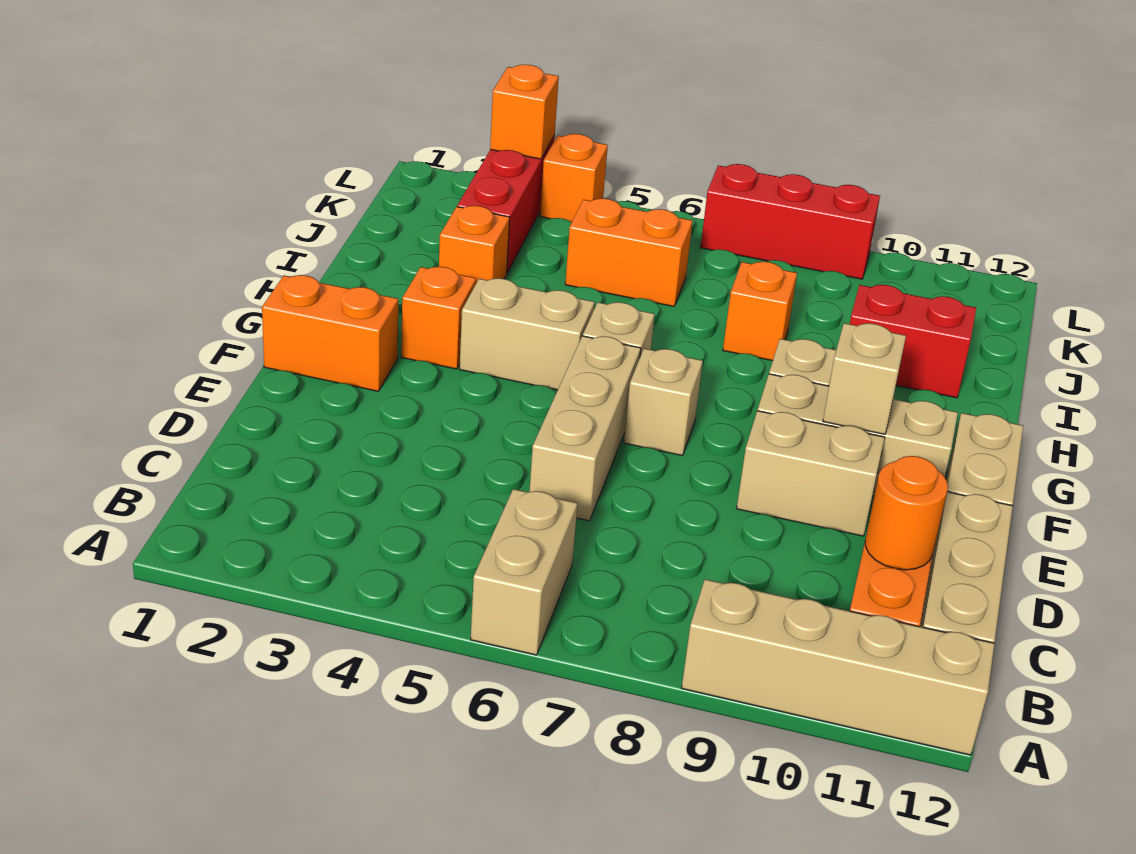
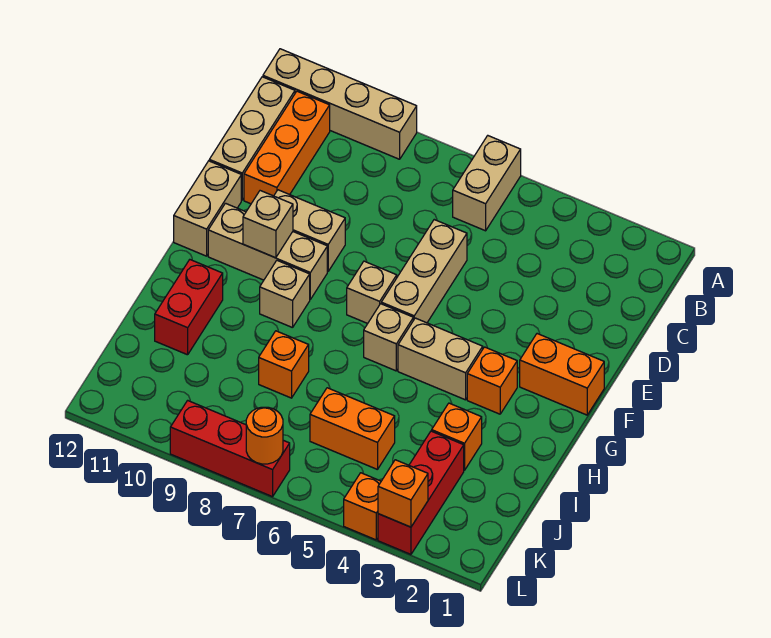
orange 1x1 round brick [865,456,948,570] -> orange 1x1 round brick moved to [246,407,283,464]
red 1x2 brick [850,285,976,398] -> red 1x2 brick turned to [155,260,223,355]

